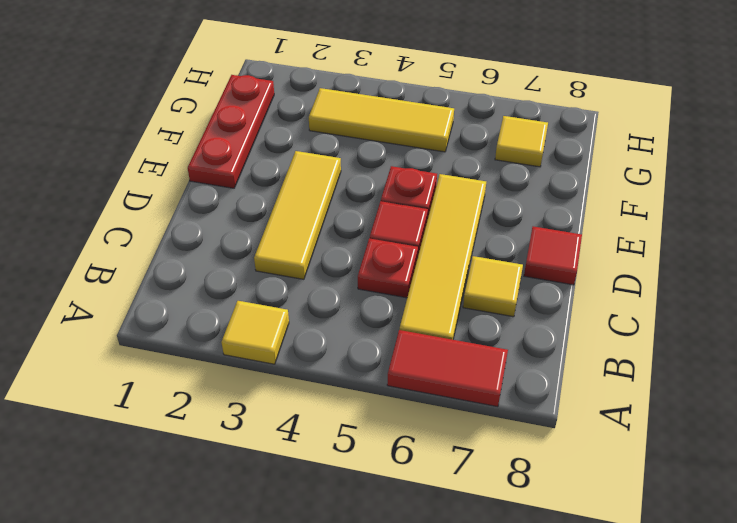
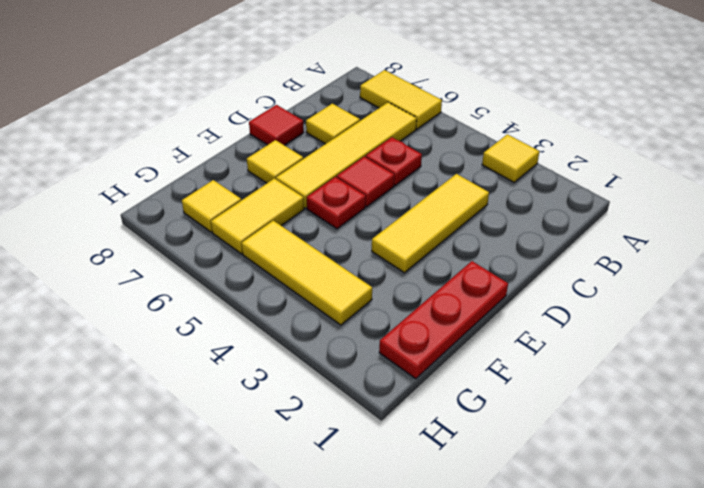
red 1x2 tile [387,330,508,407] -> yellow 1x2 tile [360,70,442,129]
none -> yellow 1x1 tile [247,140,304,183]
none -> yellow 1x2 tile [211,178,304,254]

